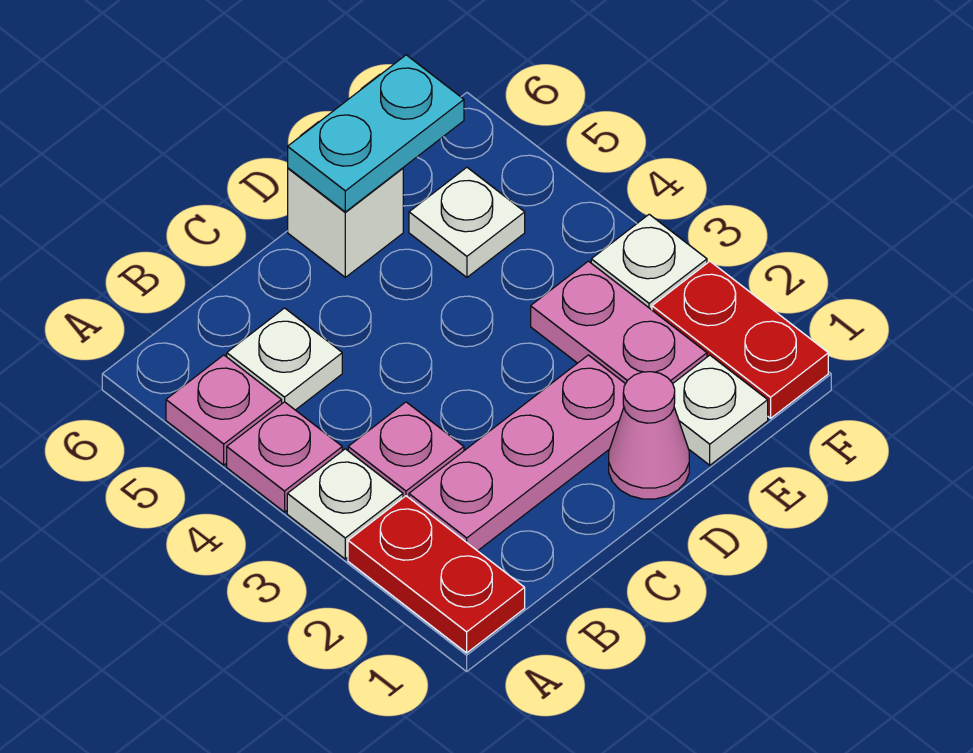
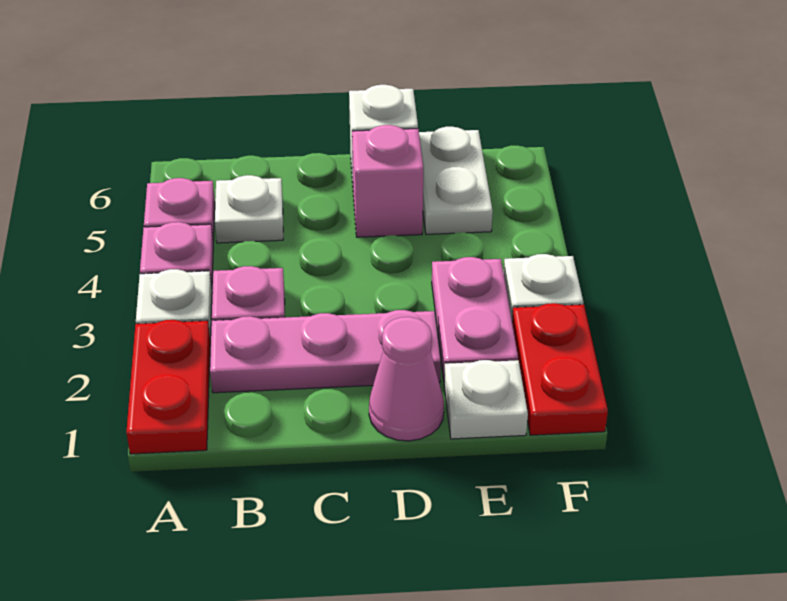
none -> pink 1x1 brick [352,125,423,237]
cyan 1x2 plate [288,55,464,212] -> none
white 1x1 plate [409,168,525,277] -> white 1x2 plate [419,127,493,234]

